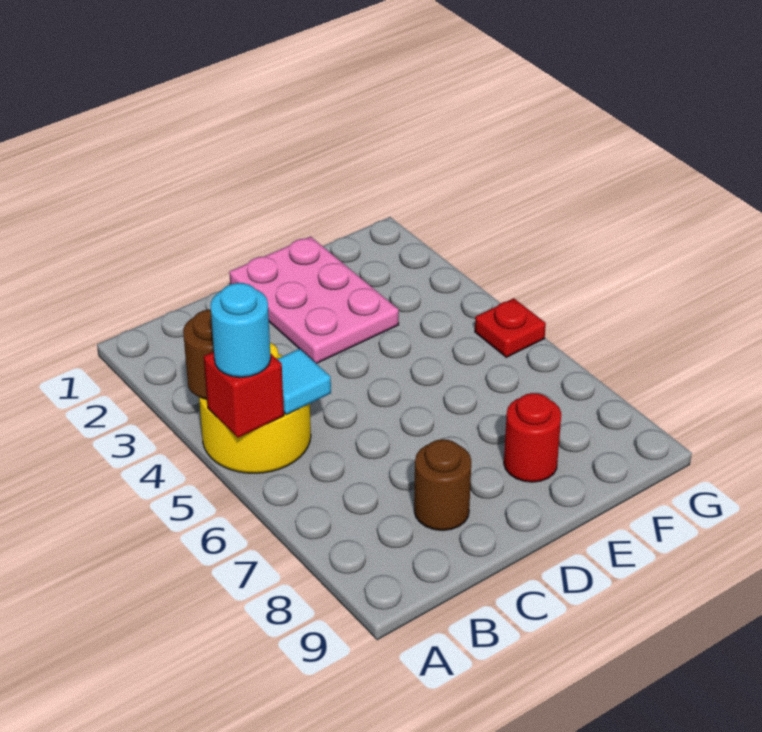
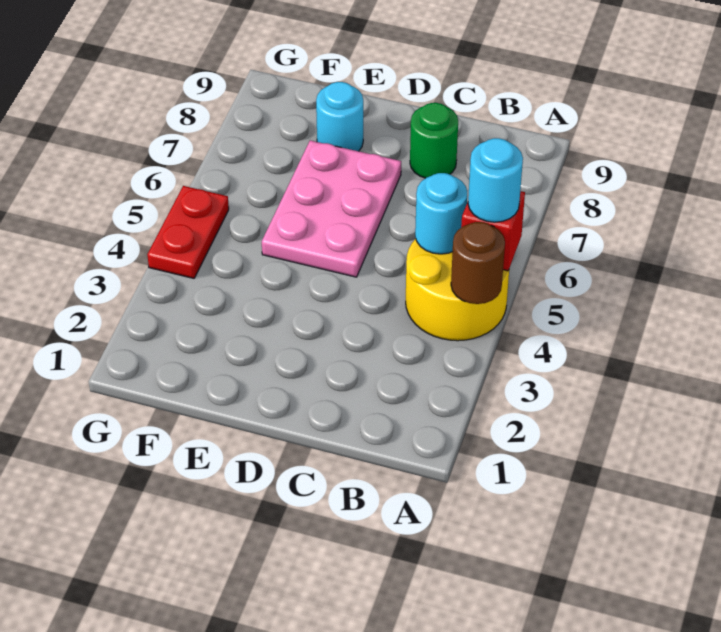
cyan 1x1 tile [277,349,331,415] -> cyan 1x1 round brick [415,173,467,254]
brown 1x1 round brick [414,439,471,531] -> green 1x1 round brick [410,103,458,178]
pink 2x3 plate [229,237,399,364] -> pink 2x3 plate moved to [262,140,401,277]
red 1x1 round brick [504,393,561,482] -> cyan 1x1 round brick [316,82,363,151]
red 1x1 plate [475,298,546,357] -> red 1x2 plate [147,186,229,278]

